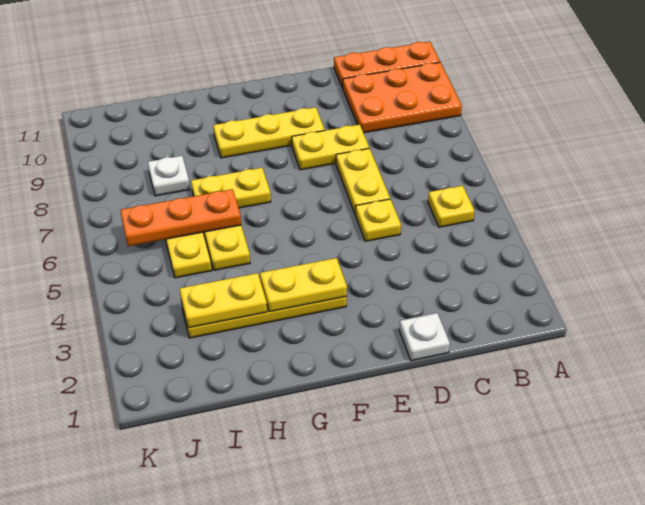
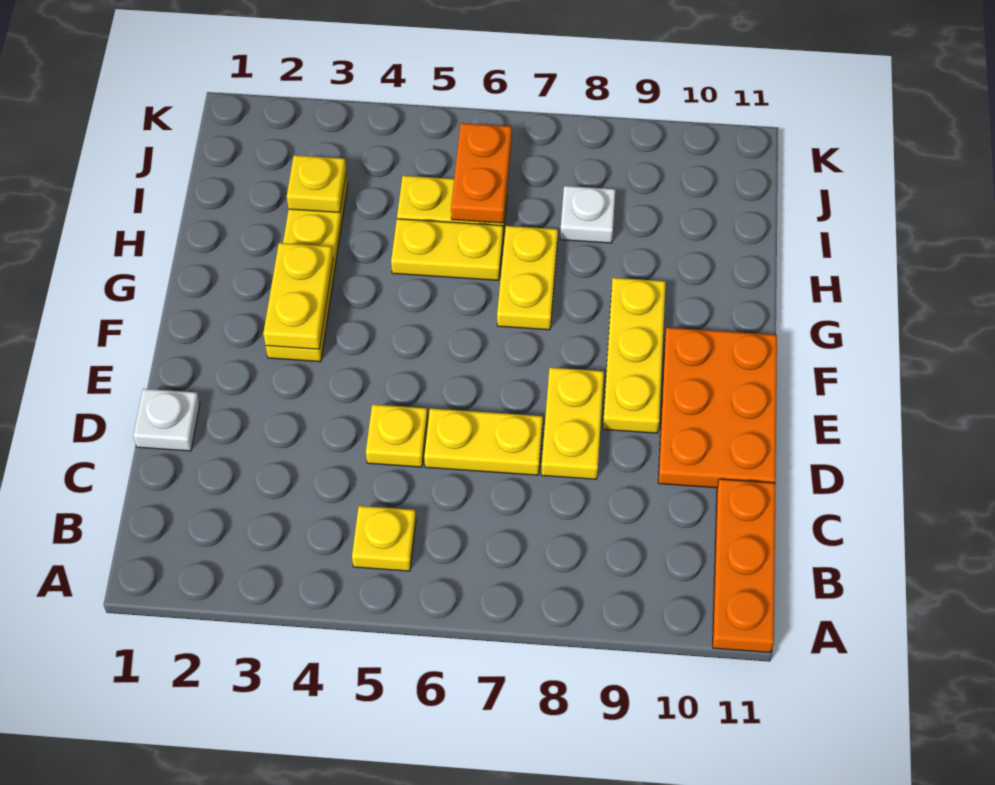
orange 2x3 plate [343,62,462,133] -> orange 2x3 plate moved to [658,328,777,488]
yellow 1x2 plate [180,273,267,328] -> yellow 1x1 plate [287,155,346,213]
orange 1x3 plate [120,189,241,246] -> orange 1x2 plate [451,123,512,223]

